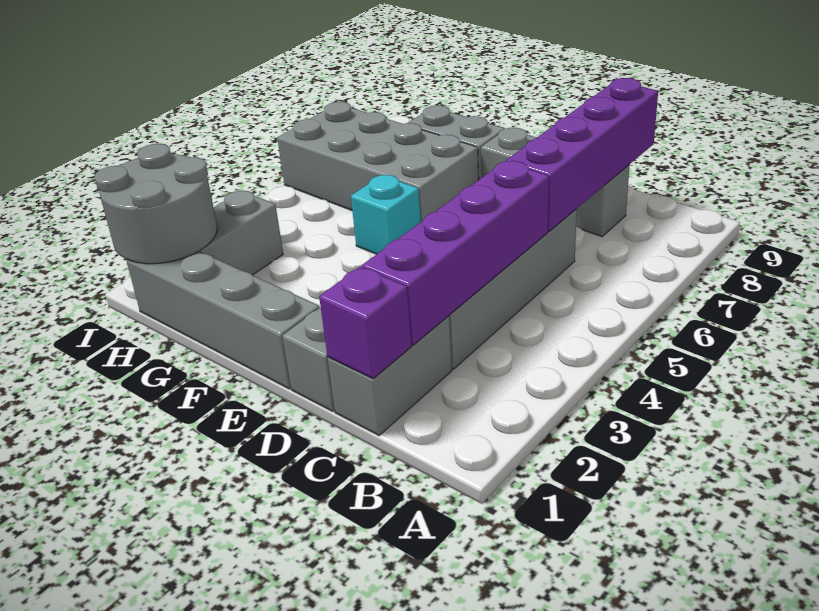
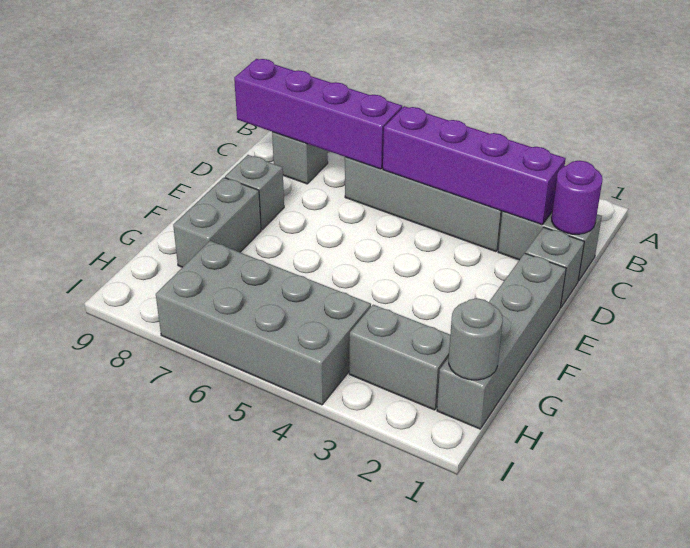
purple 1x1 brick [319,267,412,379] -> purple 1x1 round brick [551,161,603,234]
cyan 1x1 brick [351,175,421,254] -> none
grey 2x4 brick [277,102,479,222] -> grey 2x4 brick turned to [156,241,371,405]
grey 2x2 round brick [94,144,217,264] -> grey 1x1 round brick [449,298,503,380]

